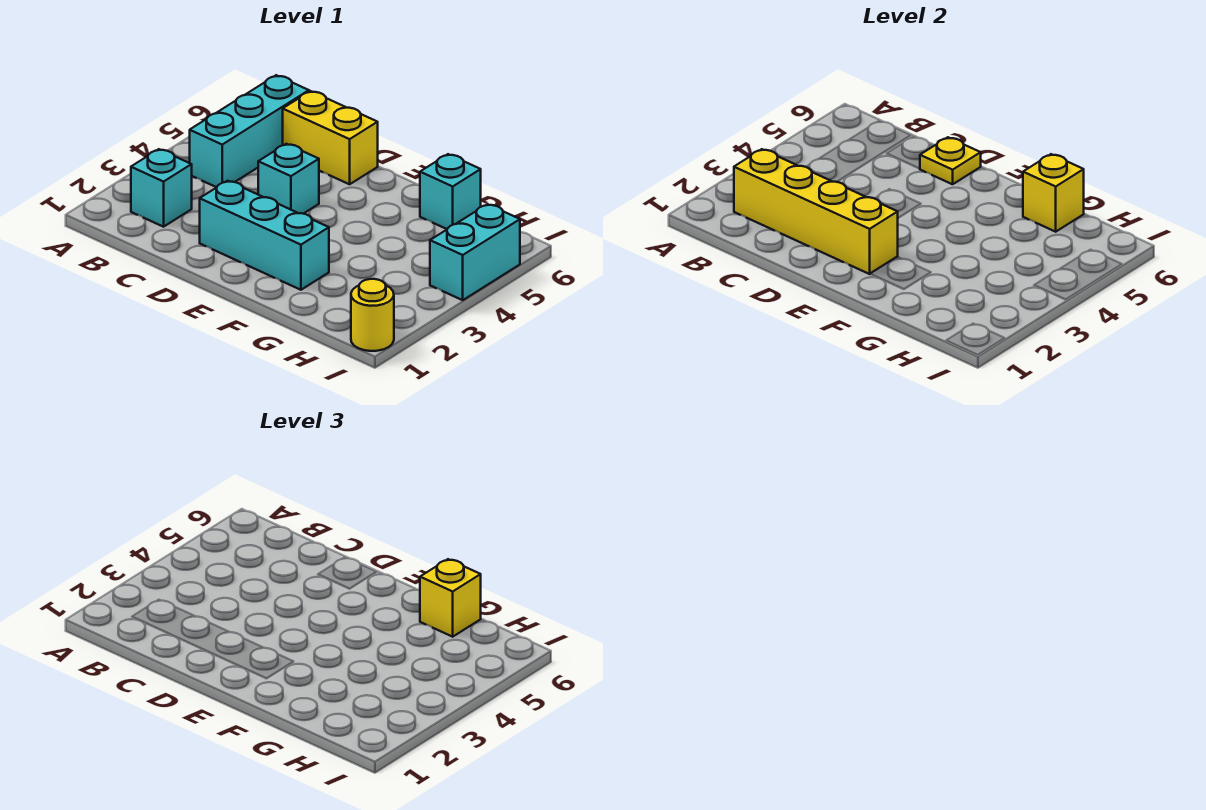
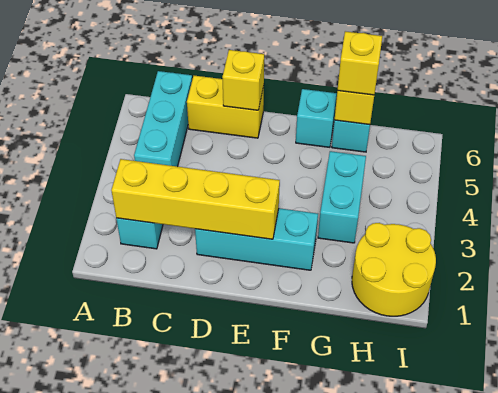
cyan 1x1 brick [258,144,319,214] -> cyan 1x1 brick moved to [296,89,337,147]
yellow 1x1 plate [920,137,981,184] -> yellow 1x1 brick [222,50,264,110]
yellow 1x1 round brick [351,279,394,351] -> yellow 2x2 round brick [352,223,436,316]
cyan 1x2 brick [430,204,520,300] -> cyan 1x2 brick moved to [318,151,366,243]

